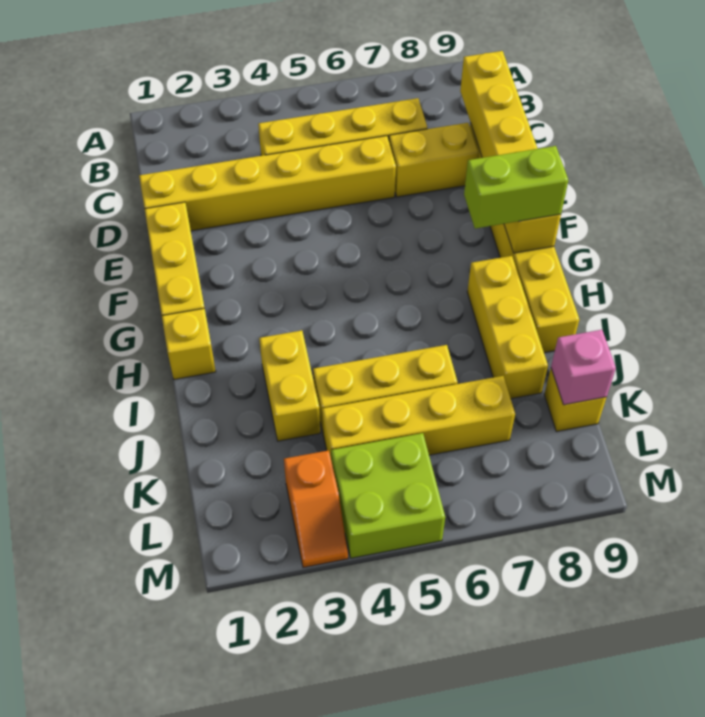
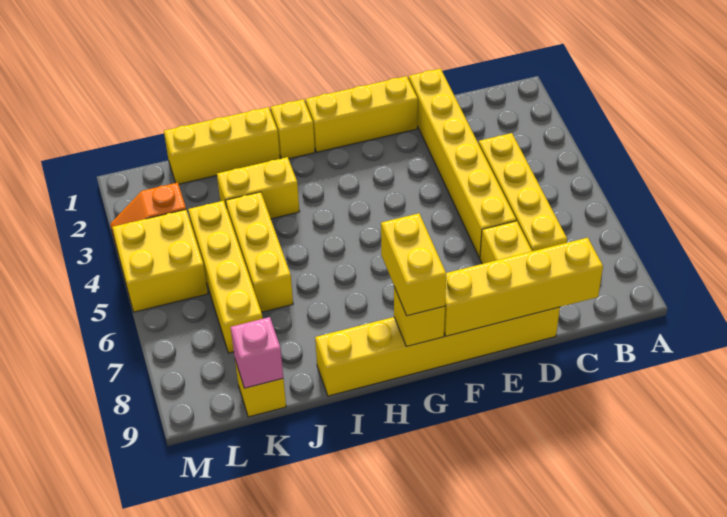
lime 1x2 brick [464,146,568,229] -> yellow 1x2 brick [381,213,446,316]
yellow 1x3 brick [467,256,548,399] -> yellow 1x3 brick moved to [164,107,280,184]
lime 2x2 brick [331,433,445,558] -> yellow 2x2 brick [112,210,208,312]

